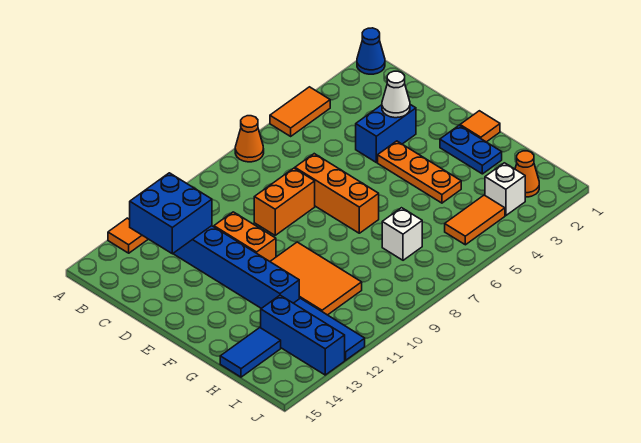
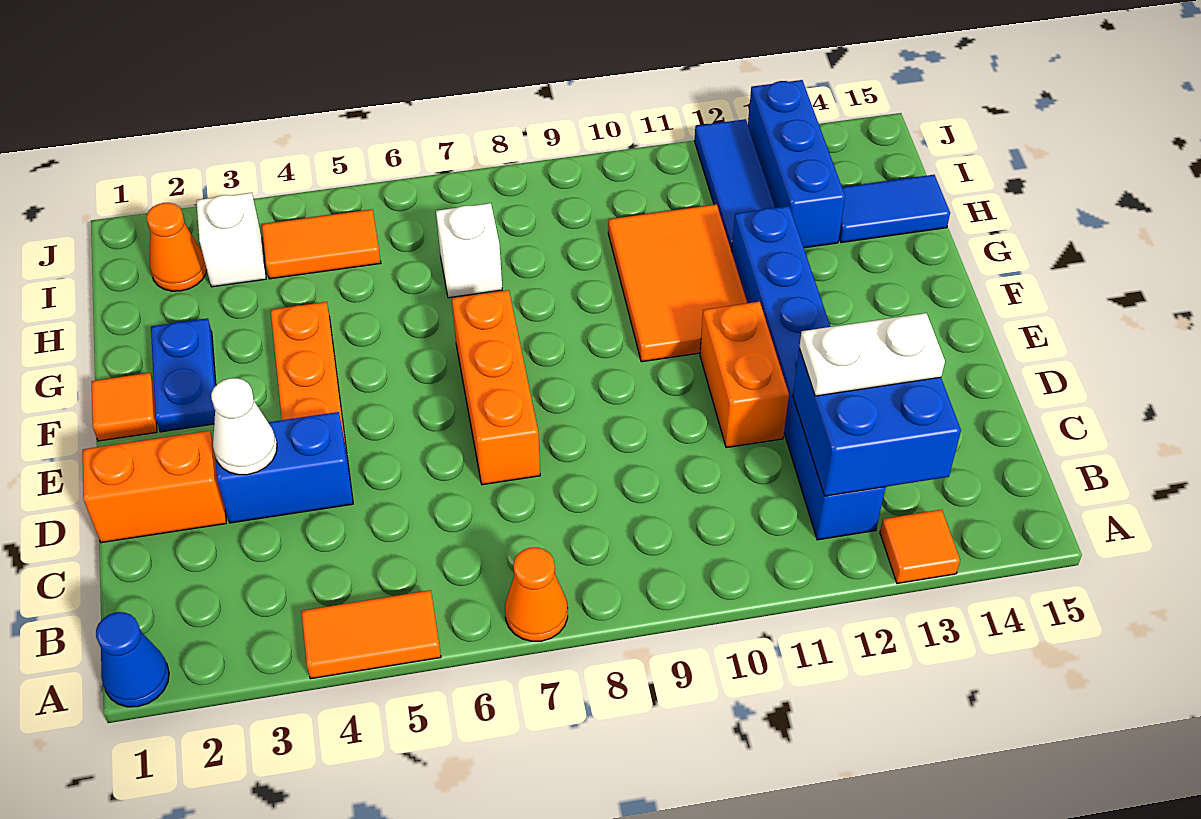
none -> white 1x2 plate [799,313,945,396]
orange 1x2 brick [254,168,315,235] -> orange 1x2 brick moved to [83,431,226,543]

